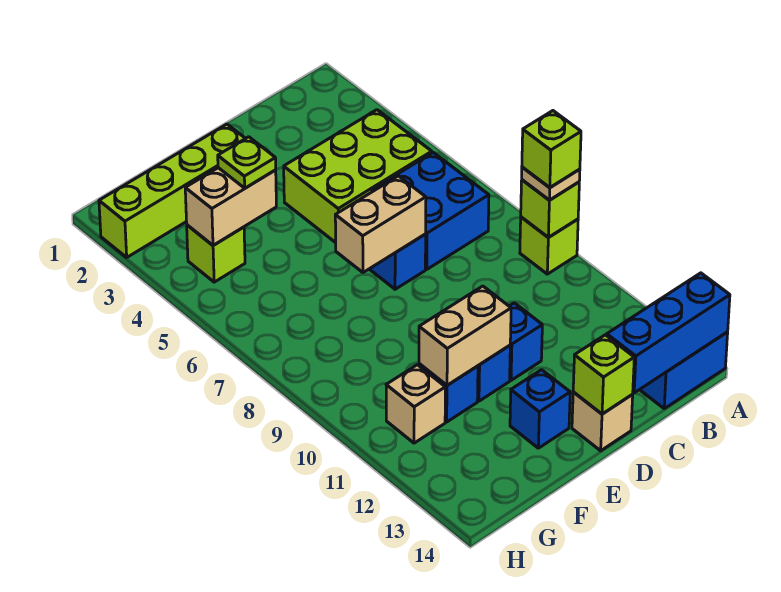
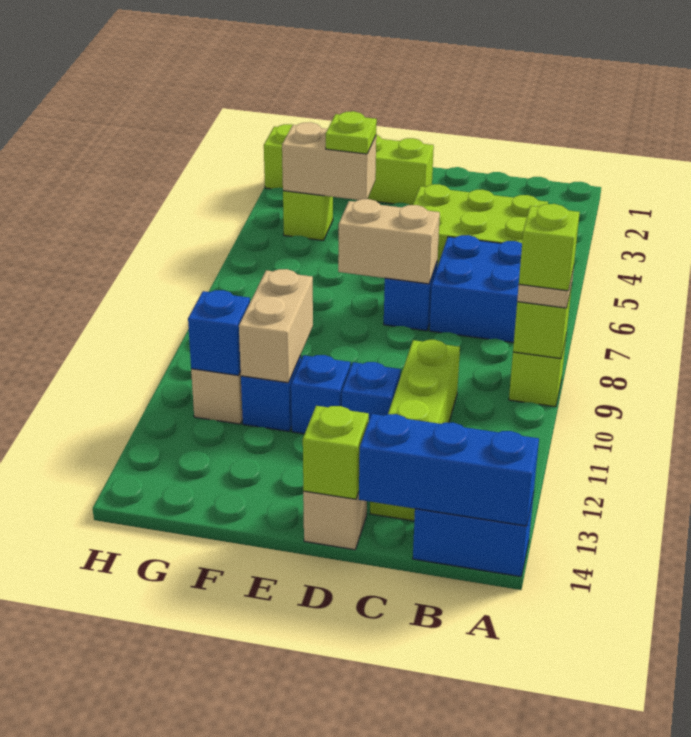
none -> lime 1x4 brick [370,339,460,521]
tan 1x2 brick [419,286,511,385] -> tan 1x2 brick turned to [239,269,313,383]
blue 1x1 brick [510,370,570,448] -> blue 1x1 brick moved to [188,290,250,375]

